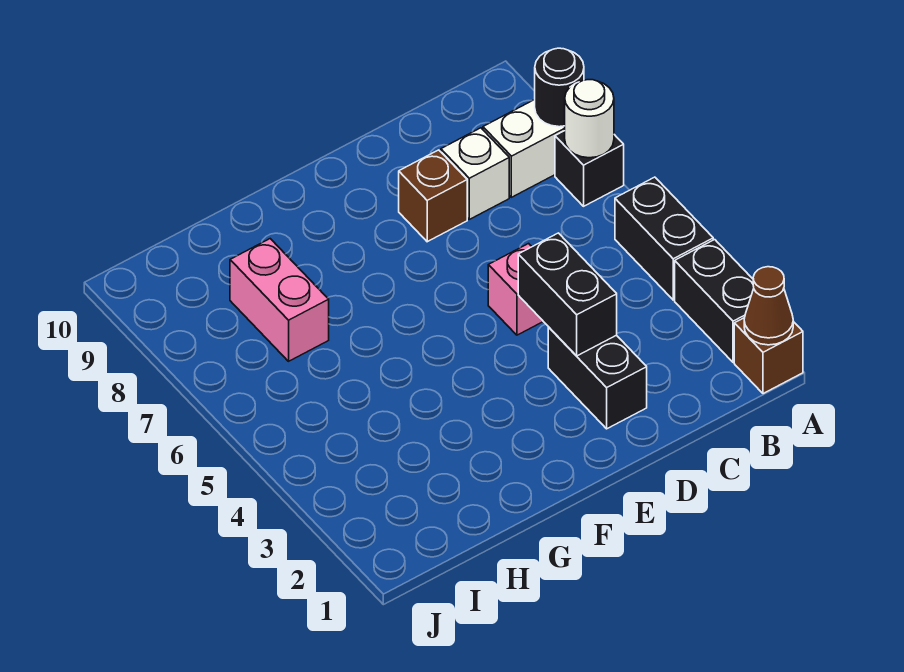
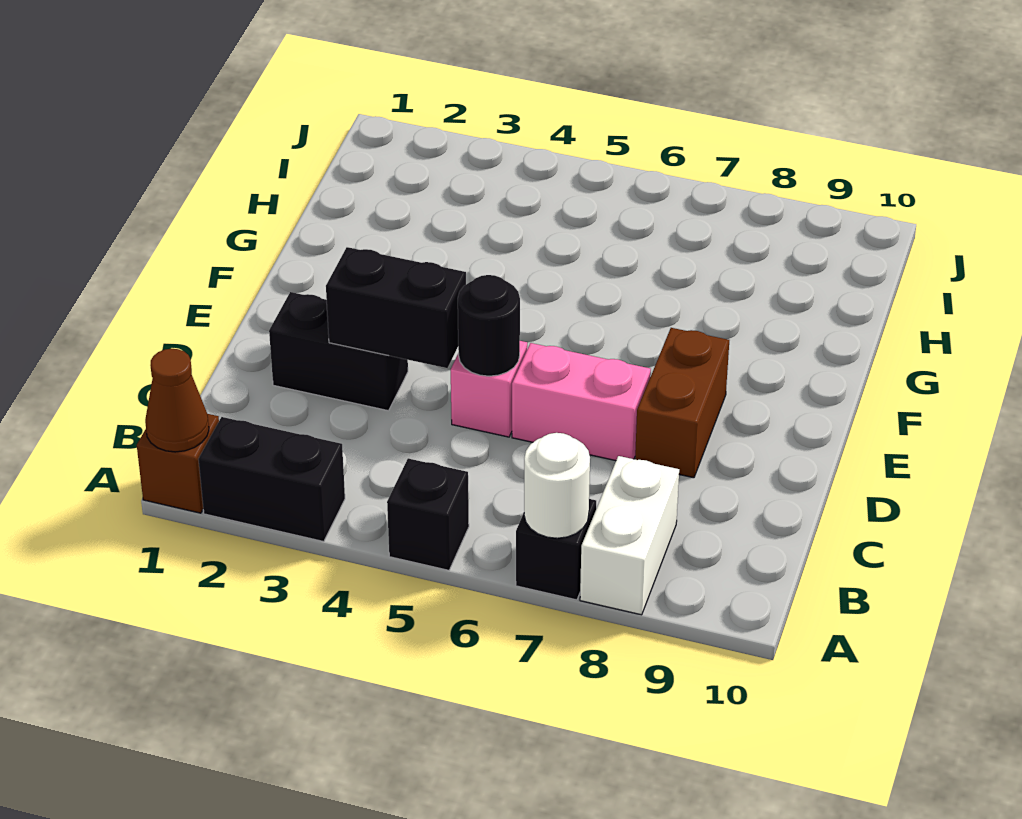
black 1x2 brick [615,177,713,300] -> black 1x1 brick [387,458,469,570]
black 1x1 round brick [535,48,584,127] -> black 1x1 round brick moved to [458,275,520,376]
white 1x1 brick [441,128,509,219] -> none
brown 1x1 brick [399,150,467,242] -> brown 1x2 brick [635,328,729,478]
pink 1x2 brick [230,239,329,361] -> pink 1x2 brick moved to [512,343,651,461]

